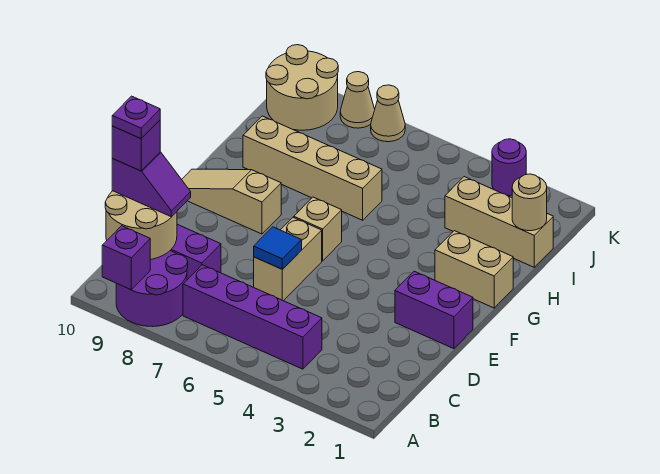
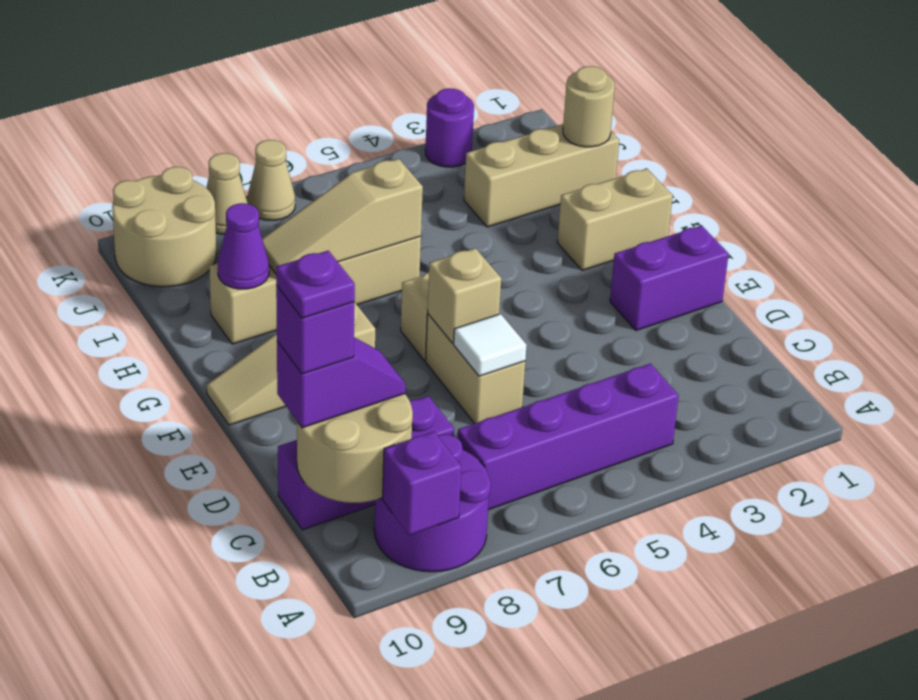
blue 1x1 tile [254,227,302,269] -> white 1x1 tile [454,314,526,376]
none -> tan 1x1 brick [428,248,501,343]
none -> tan 1x3 slope [262,159,423,274]
none -> purple 1x1 cone [218,203,269,289]

